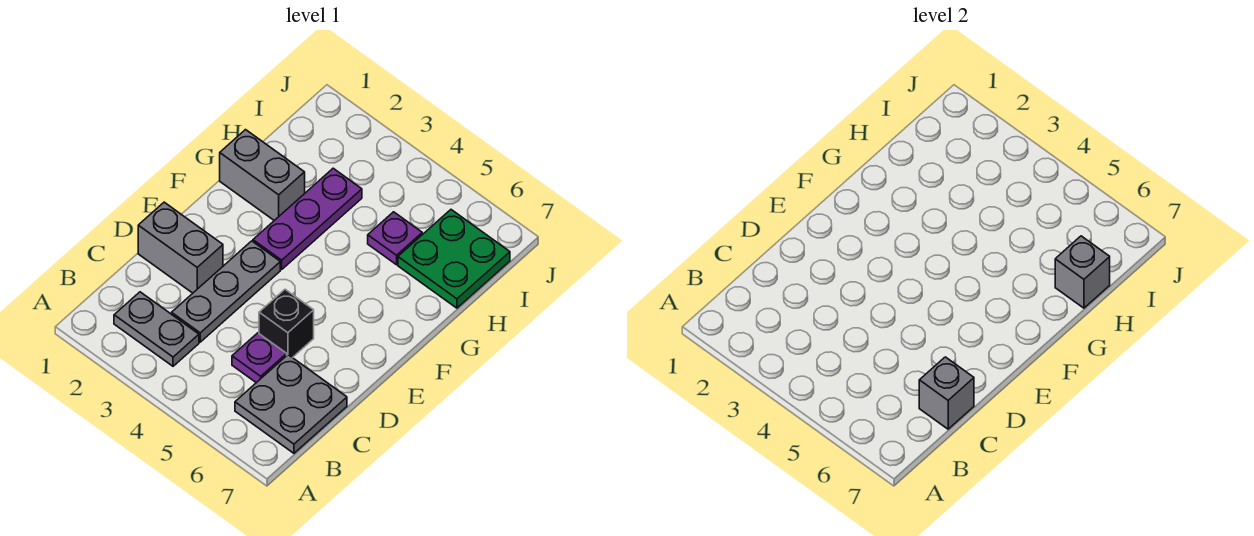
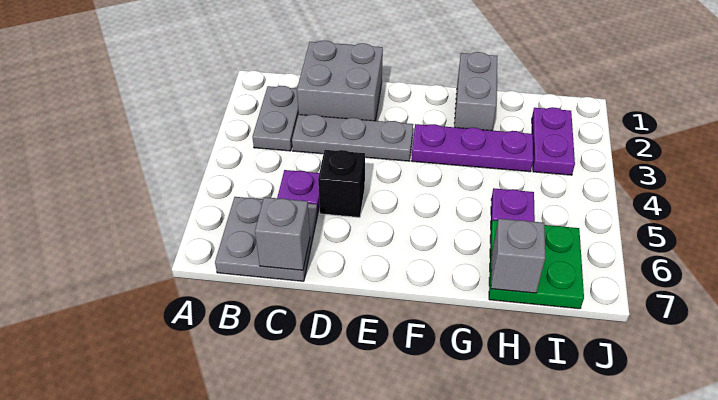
grey 1x2 brick [138,202,223,293] -> grey 2x2 brick [297,40,383,121]
none -> purple 1x2 plate [532,107,575,175]

